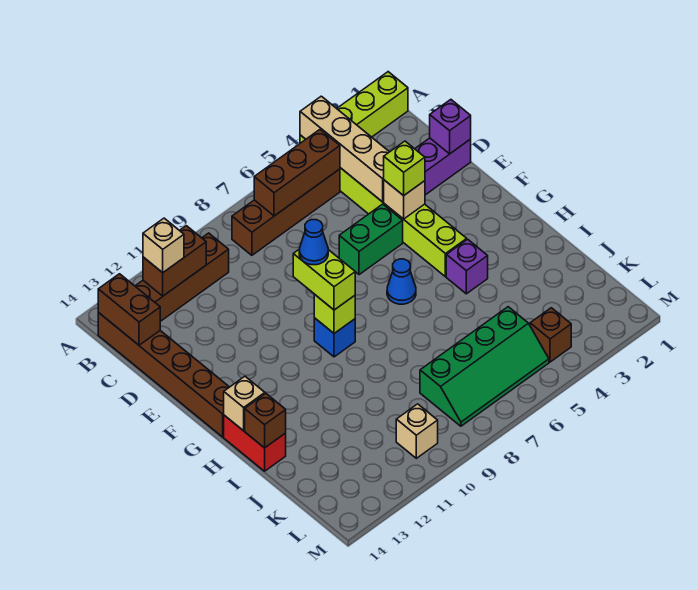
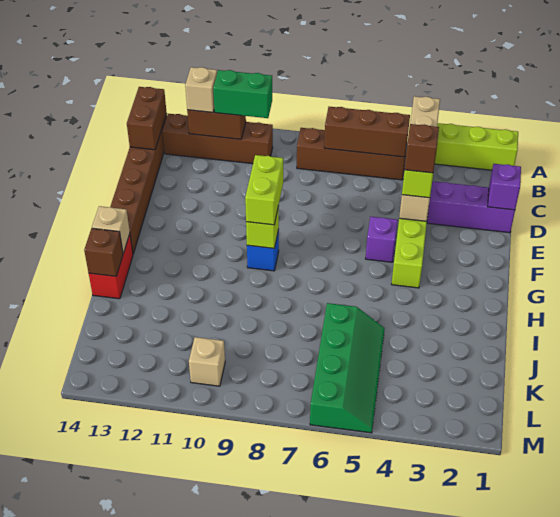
green 1x2 brick [339,204,403,275] -> green 1x2 brick moved to [213,70,272,118]
blue 1x1 cone [299,220,328,265] -> none
blue 1x1 cone [387,259,416,304] -> none
purple 1x1 brick [446,239,488,294] -> purple 1x1 brick moved to [366,216,398,262]
green 2x4 slope [420,307,549,426] -> green 2x4 slope turned to [310,303,385,433]
brown 1x1 brick [530,308,571,362] -> brown 1x1 brick moved to [405,124,439,173]

